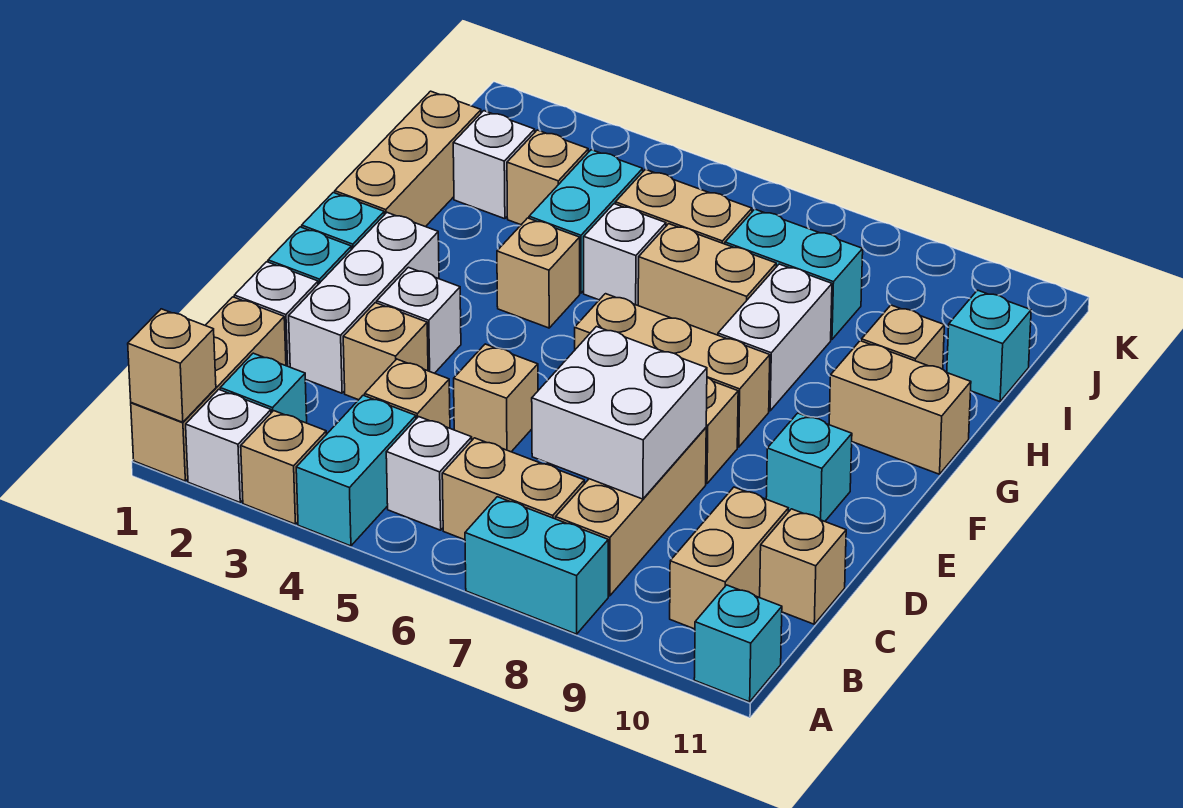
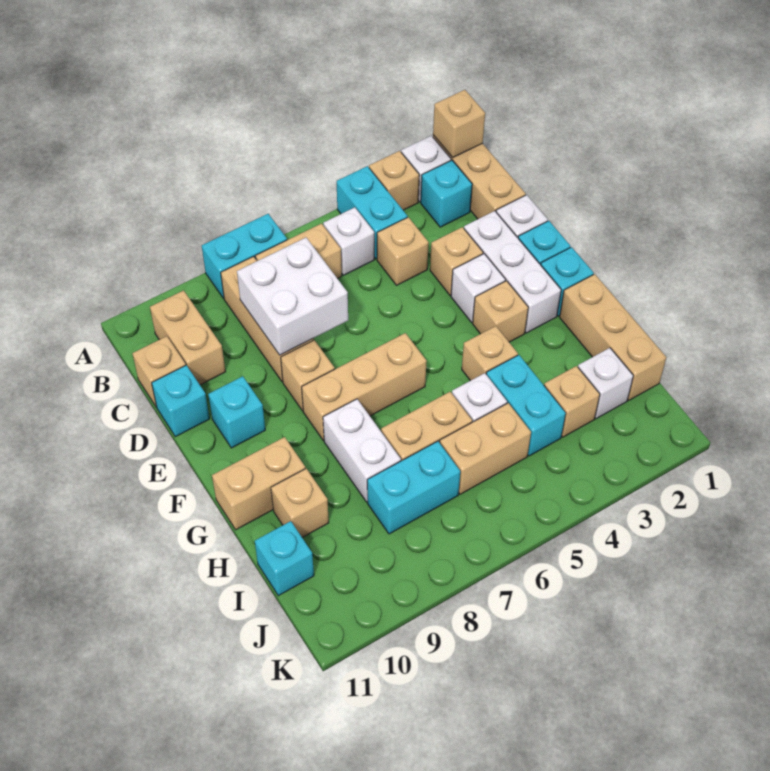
cyan 1x1 brick [694,585,782,702] -> cyan 1x1 brick moved to [152,365,210,437]
tan 1x1 brick [454,344,538,452] -> tan 1x1 brick moved to [473,281,528,342]

